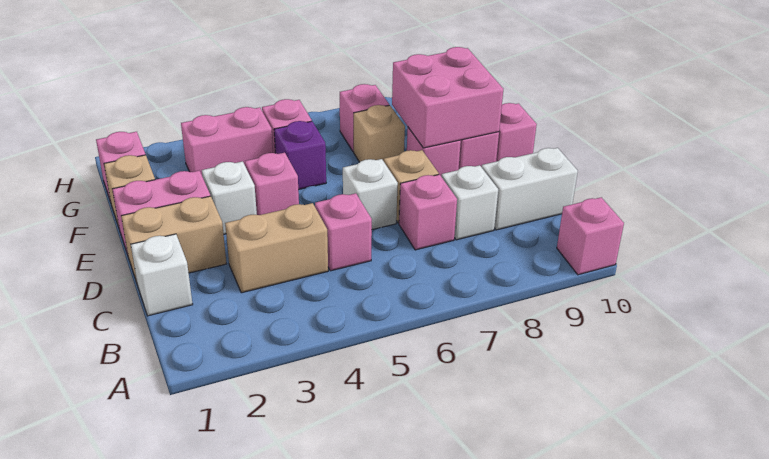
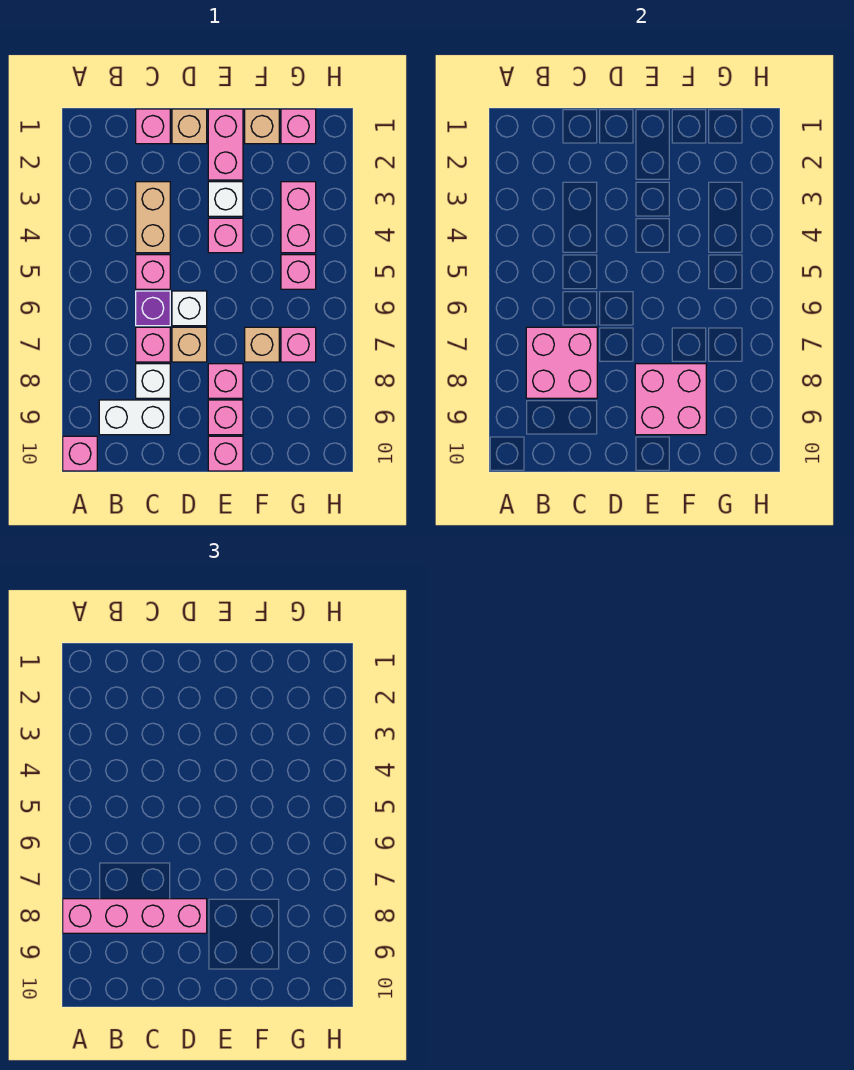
none -> pink 1x4 brick [63,899,207,933]
none -> pink 2x2 brick [526,327,597,398]
white 1x1 brick [131,234,193,316] -> pink 1x1 brick [136,109,170,144]
white 1x2 brick [482,148,578,230] -> white 1x2 brick turned to [99,400,170,435]
tan 1x2 brick [121,196,226,285] -> tan 1x1 brick [172,109,207,144]
purple 1x1 brick [274,121,326,190] -> purple 1x1 brick moved to [136,291,170,326]

